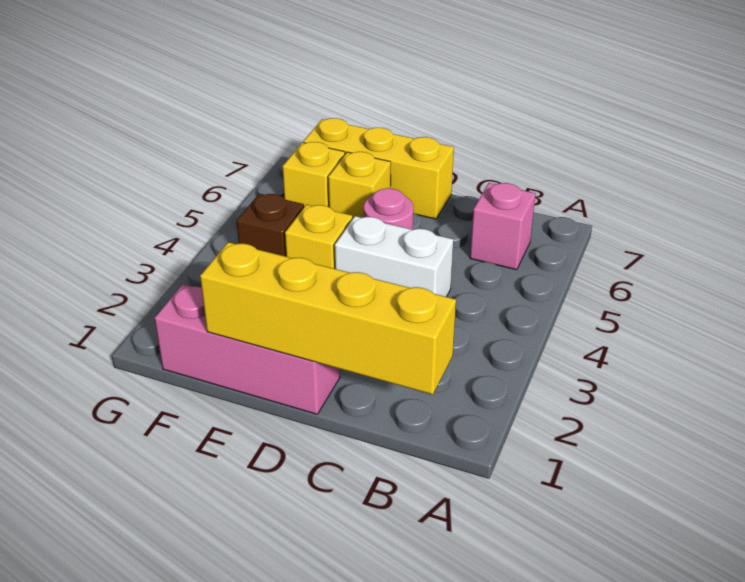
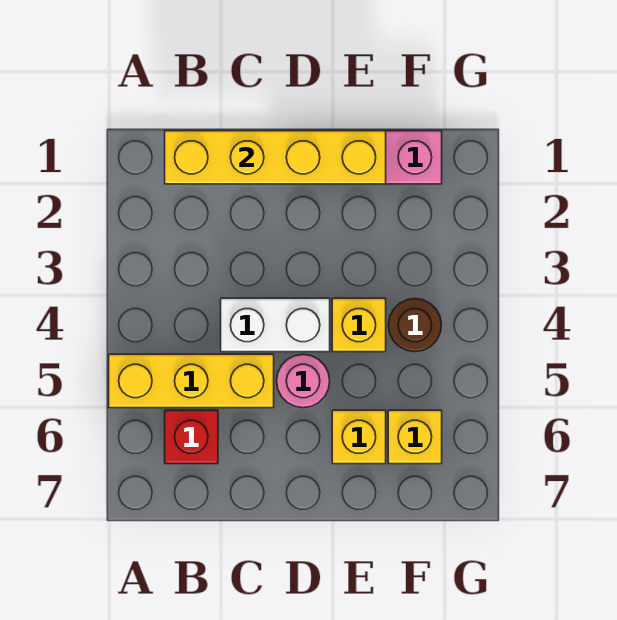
pink 1x1 brick [470,183,536,270] -> red 1x1 brick [165,410,218,464]
yellow 1x3 brick [303,118,454,219] -> yellow 1x3 brick moved to [109,354,274,408]
brown 1x1 brick [237,194,304,256] -> brown 1x1 round brick [388,299,441,352]

